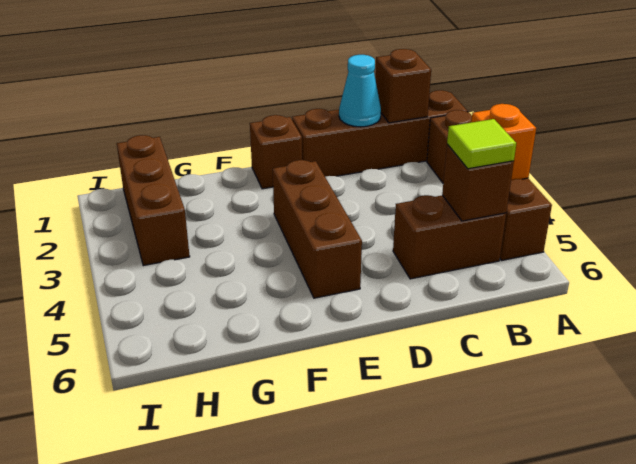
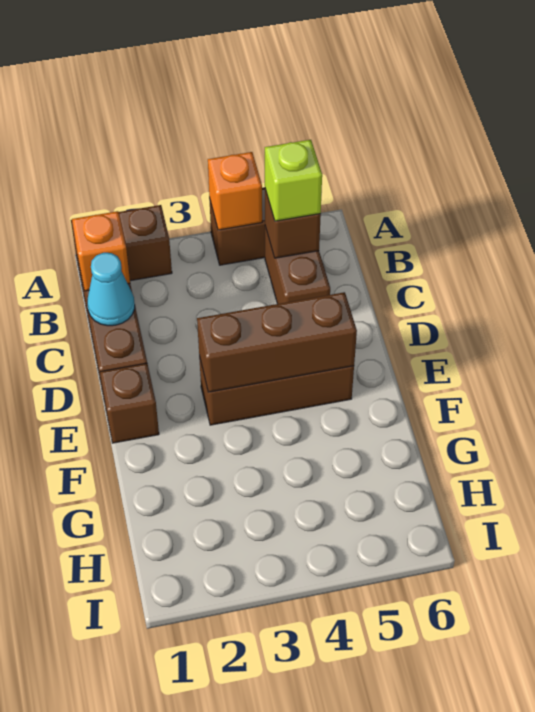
brown 1x1 brick [375,49,431,123] -> orange 1x1 brick [72,211,130,291]
lime 1x1 tile [447,119,516,169] -> lime 1x1 brick [265,140,322,221]
brown 1x3 brick [117,135,190,266] -> brown 1x3 brick moved to [197,292,357,392]

